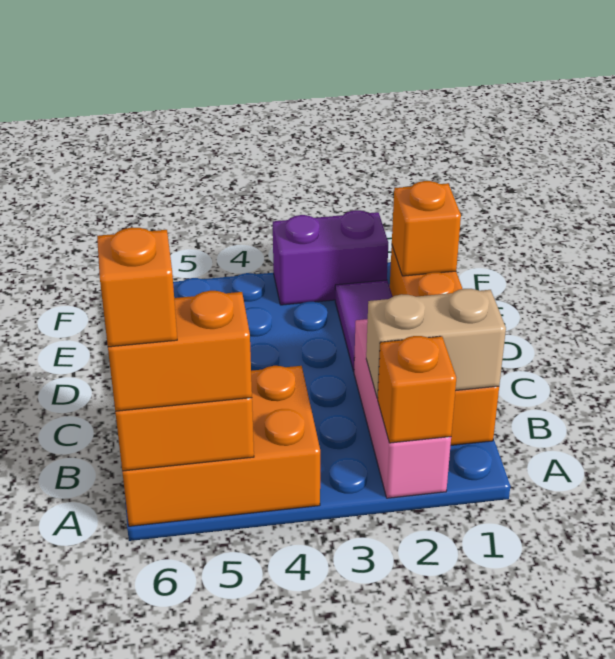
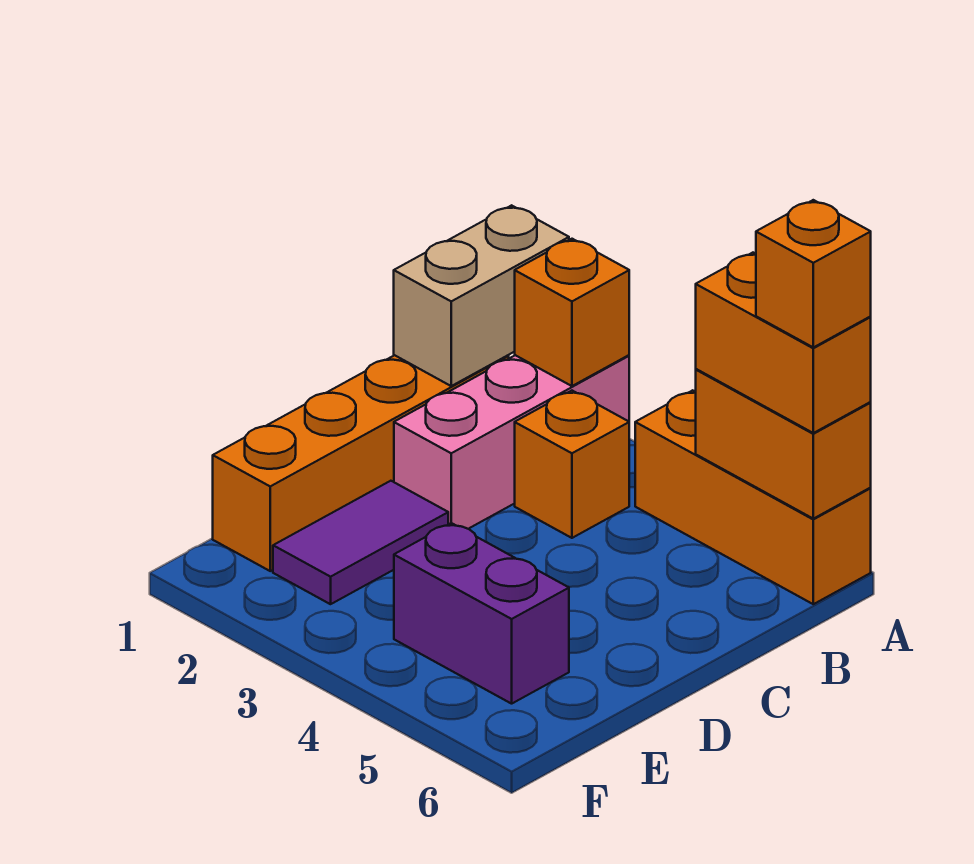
orange 2x3 brick [122,366,320,526] -> orange 1x3 brick [635,390,871,604]
tan 1x2 brick [366,289,506,398] -> tan 1x2 brick turned to [394,205,569,386]
orange 1x1 brick [392,181,461,276] -> orange 1x1 brick moved to [515,391,629,538]
purple 1x2 brick [273,210,388,305] -> purple 1x2 brick moved to [394,523,569,704]

